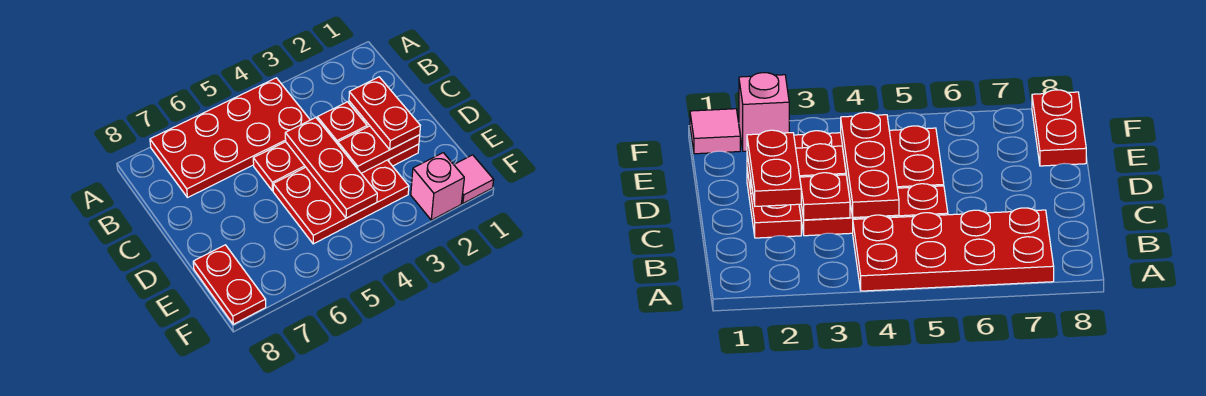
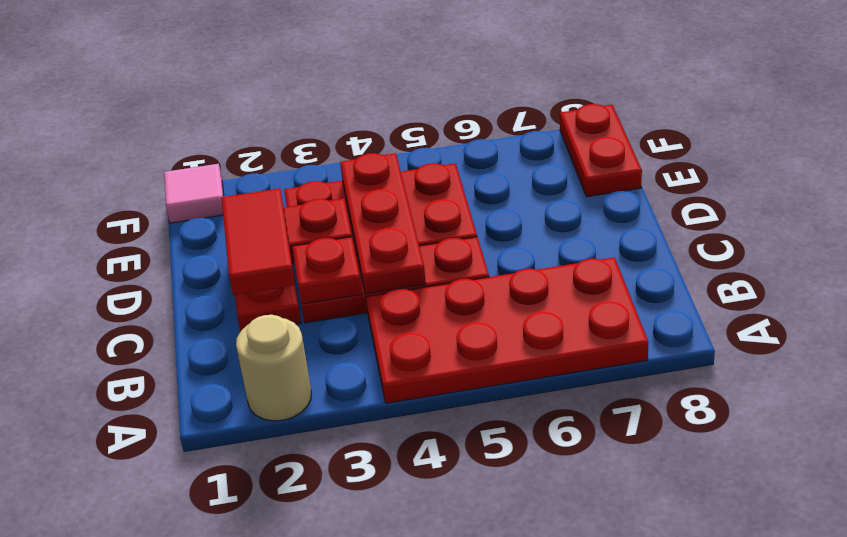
none -> tan 1x1 round brick [236,315,311,421]
red 1x2 plate [349,77,420,150] -> red 1x2 tile [221,188,295,295]
pink 1x1 brick [411,153,464,220] -> none

